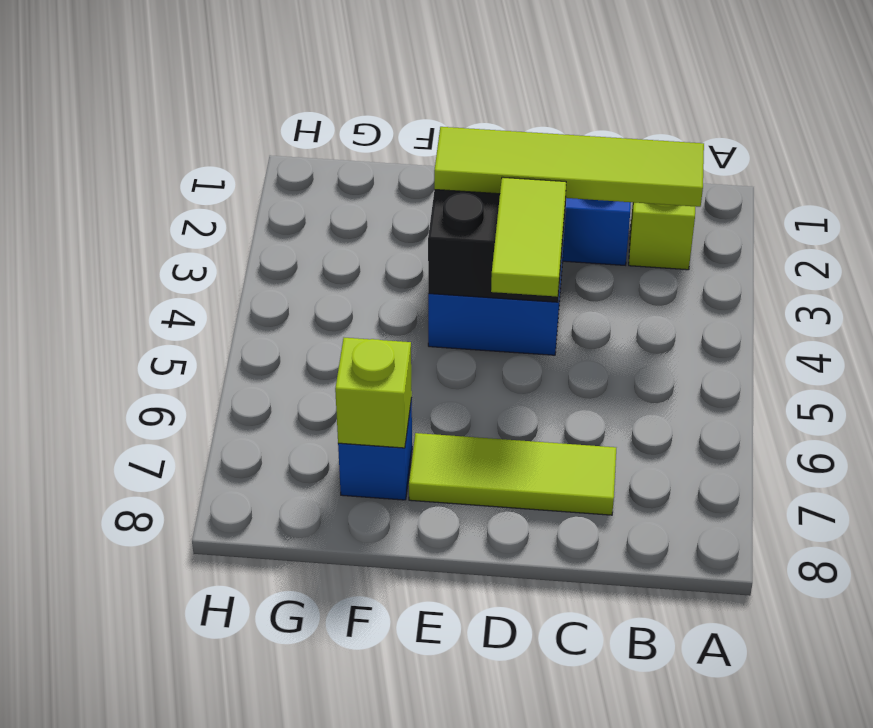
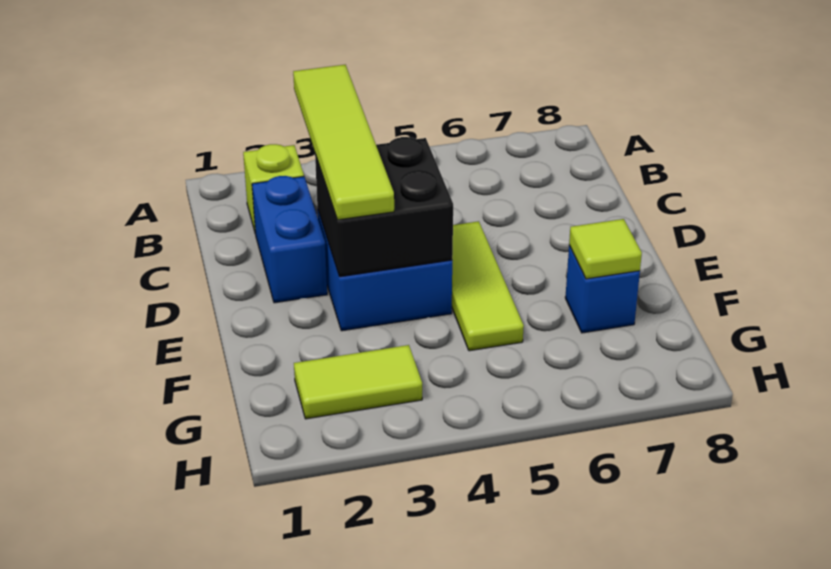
lime 1x3 tile [409,433,616,515] -> lime 1x3 tile moved to [452,221,524,351]
lime 1x2 tile [491,177,566,297] -> lime 1x2 tile moved to [294,345,422,419]
lime 1x1 brick [335,338,412,448] -> lime 1x1 tile [569,219,642,279]

